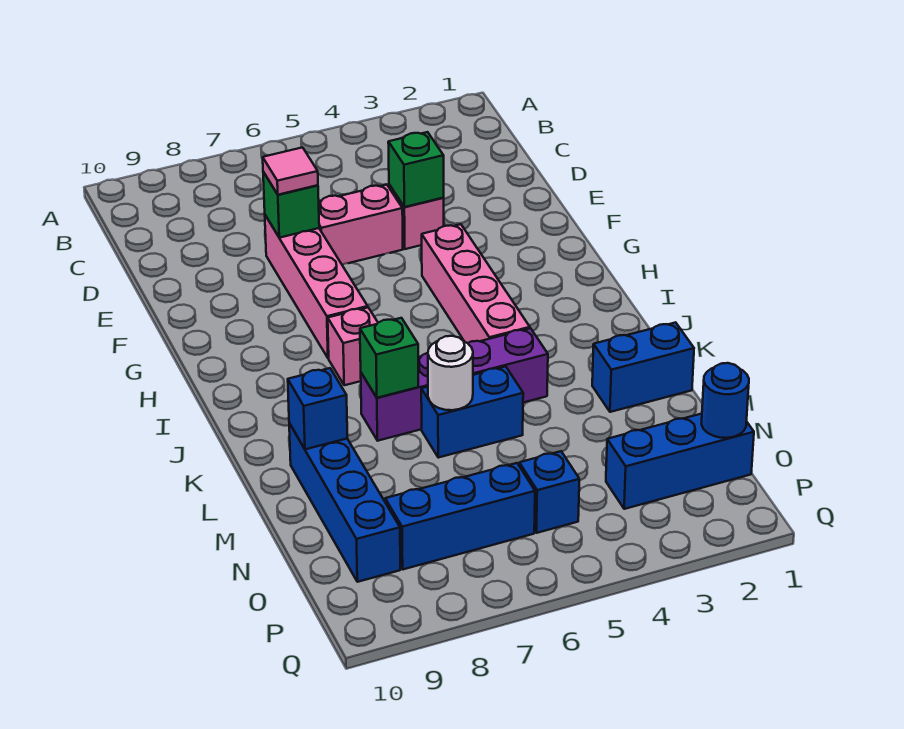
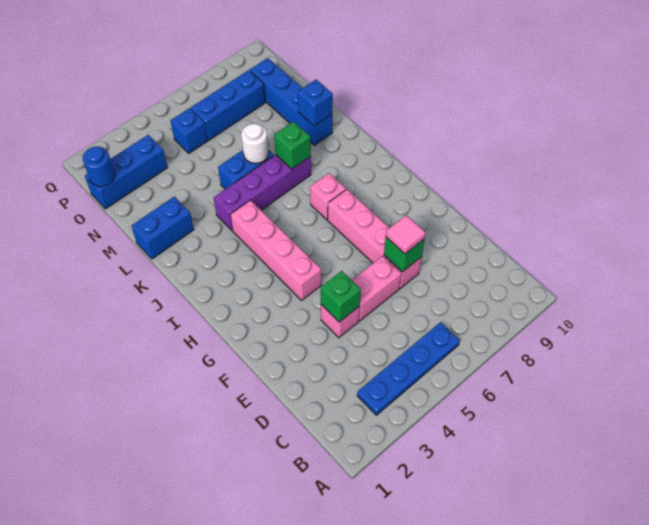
none -> blue 1x4 plate [357,322,460,415]

